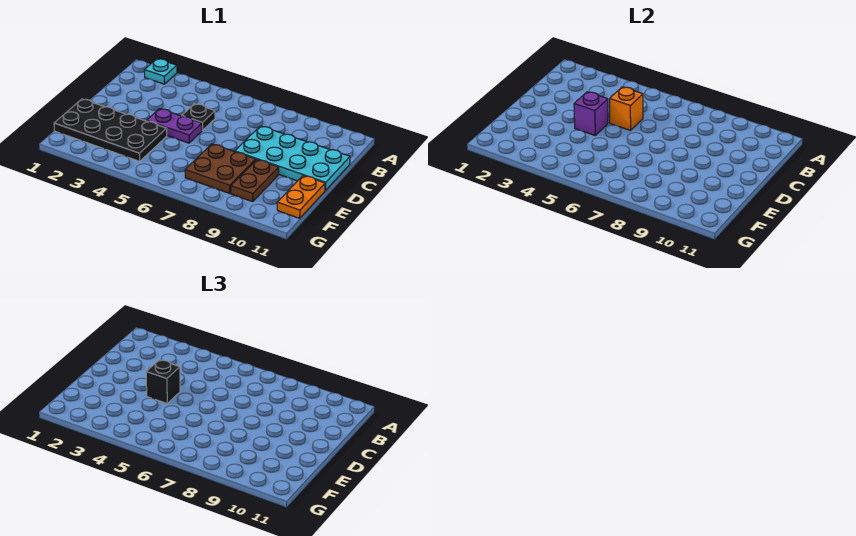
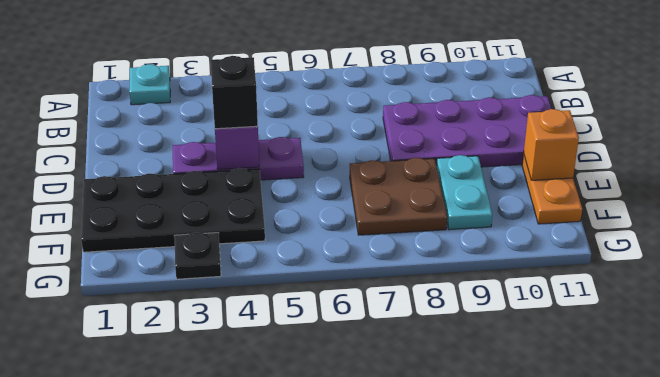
black 1x1 plate [182,104,215,130] -> black 1x1 plate moved to [174,232,221,279]
orange 1x1 brick [610,87,643,130] -> orange 1x1 brick moved to [524,109,579,180]
cyan 2x4 plate [235,126,350,191] -> purple 2x4 plate [383,95,552,167]
purple 1x2 plate [147,109,202,143] -> purple 1x3 plate [173,137,304,180]
brown 1x2 plate [231,160,279,202] -> cyan 1x2 plate [437,155,492,230]

